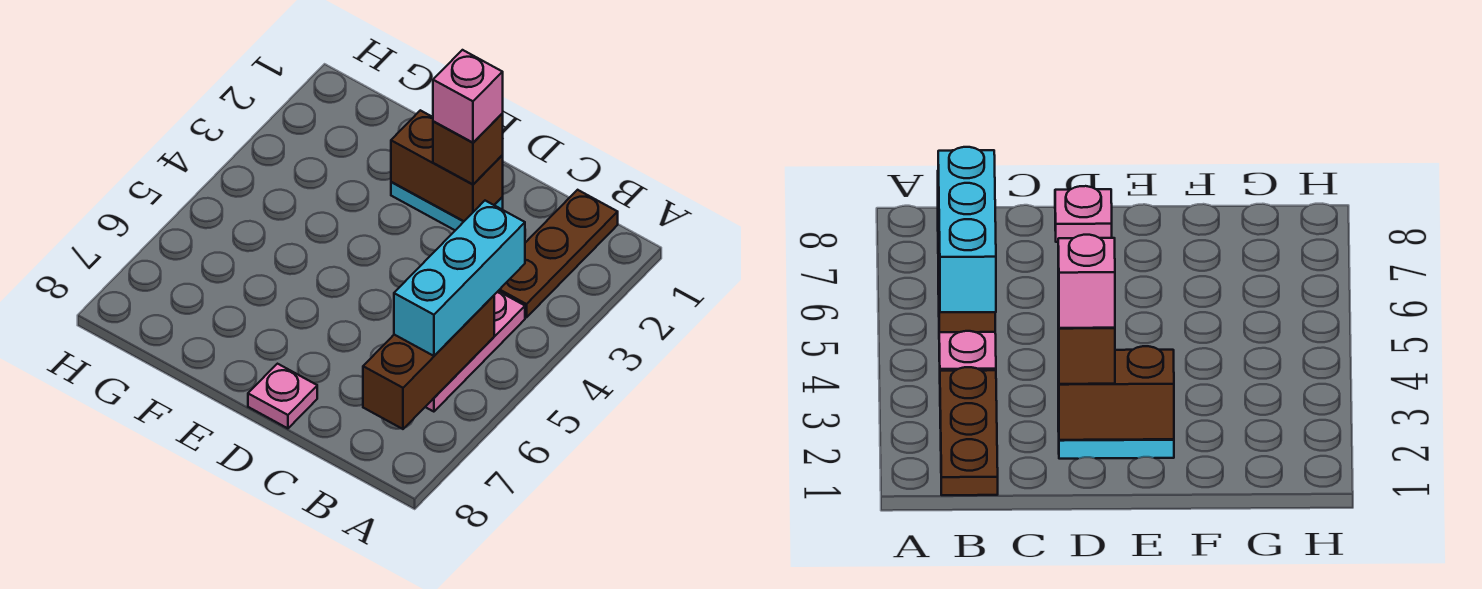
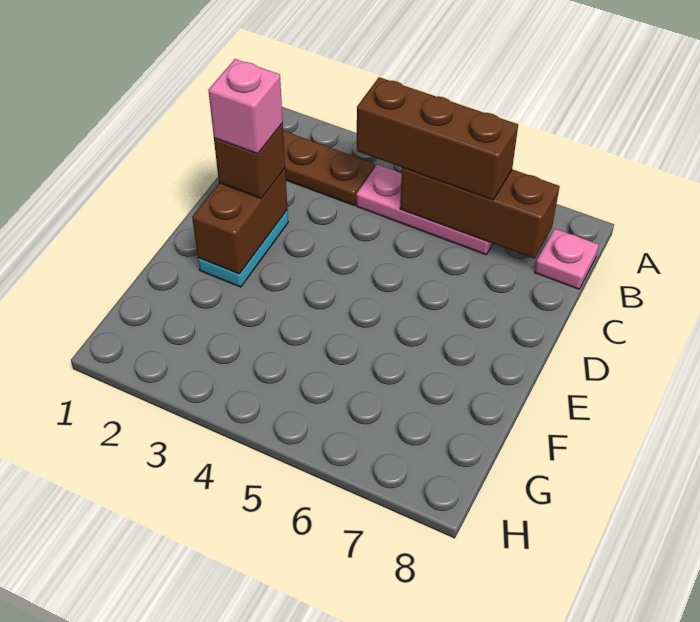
cyan 1x3 brick [394,201,525,356] -> brown 1x3 brick [357,77,518,200]
pink 1x1 plate [248,364,317,428] -> pink 1x1 plate moved to [535,229,599,289]

